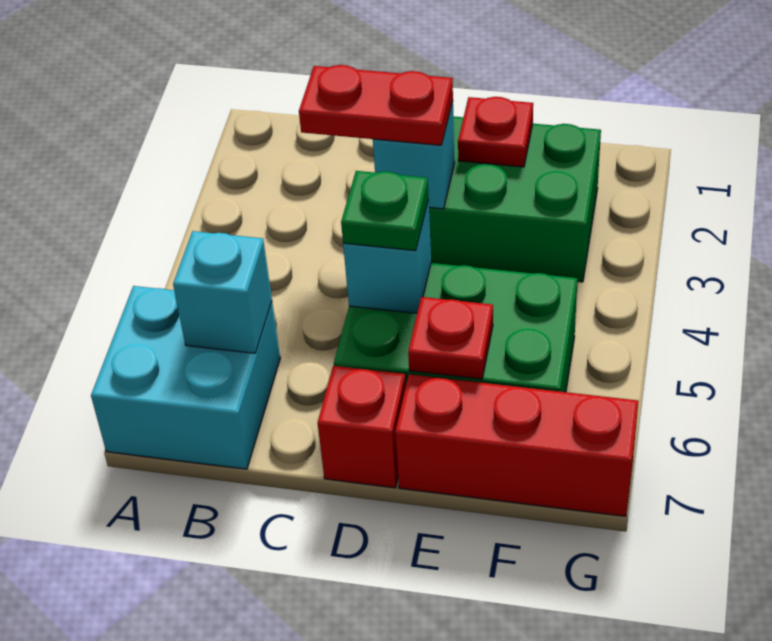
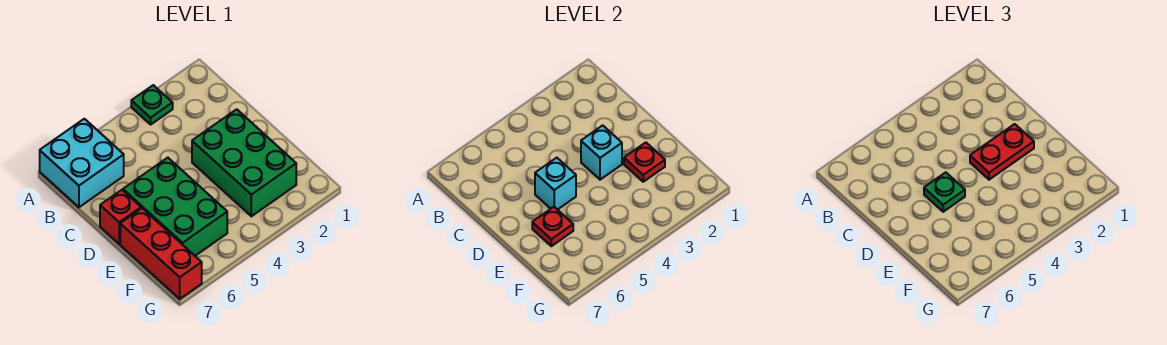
none -> green 1x1 plate [131,85,173,124]
cyan 1x1 brick [173,231,272,353] -> none
red 1x2 plate [299,65,453,145] -> red 1x2 plate turned to [970,124,1034,180]

